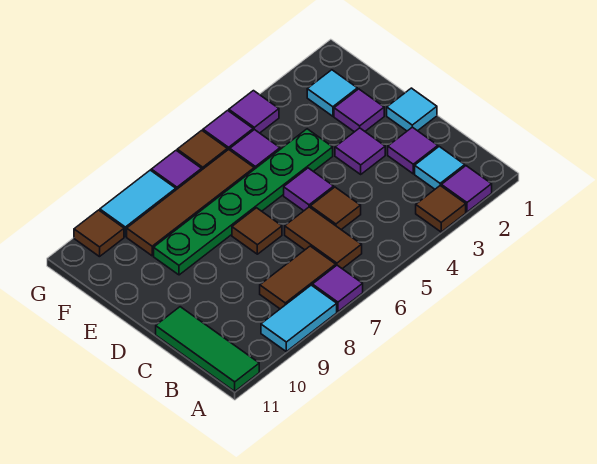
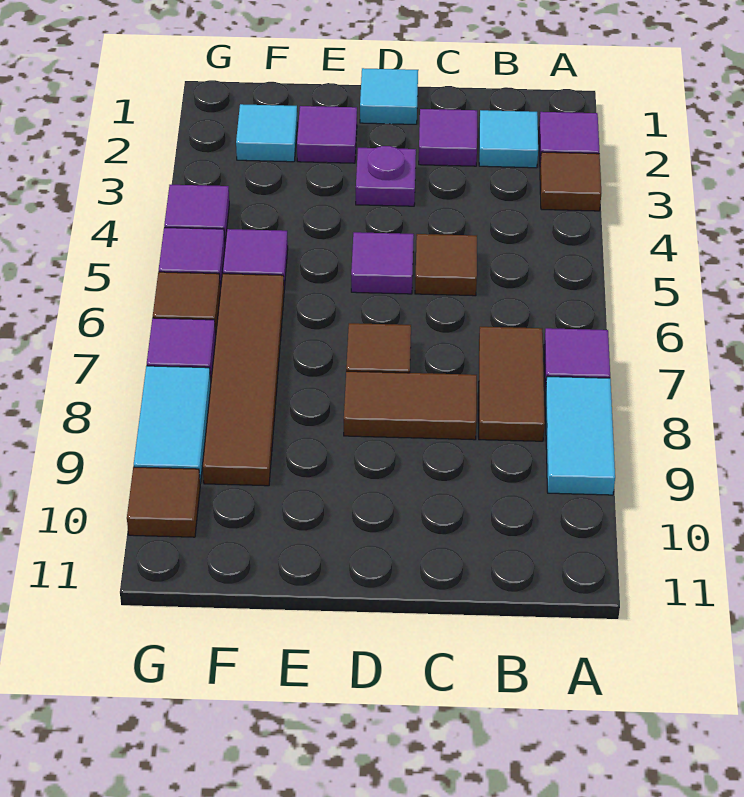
green 1x3 tile [156,307,259,391] -> none
brown 1x2 tile [285,207,362,269] -> brown 1x2 tile moved to [344,371,477,440]
purple 1x1 tile [335,128,385,174] -> purple 1x1 plate [356,146,416,206]
green 1x6 plate [154,129,333,275] -> none

